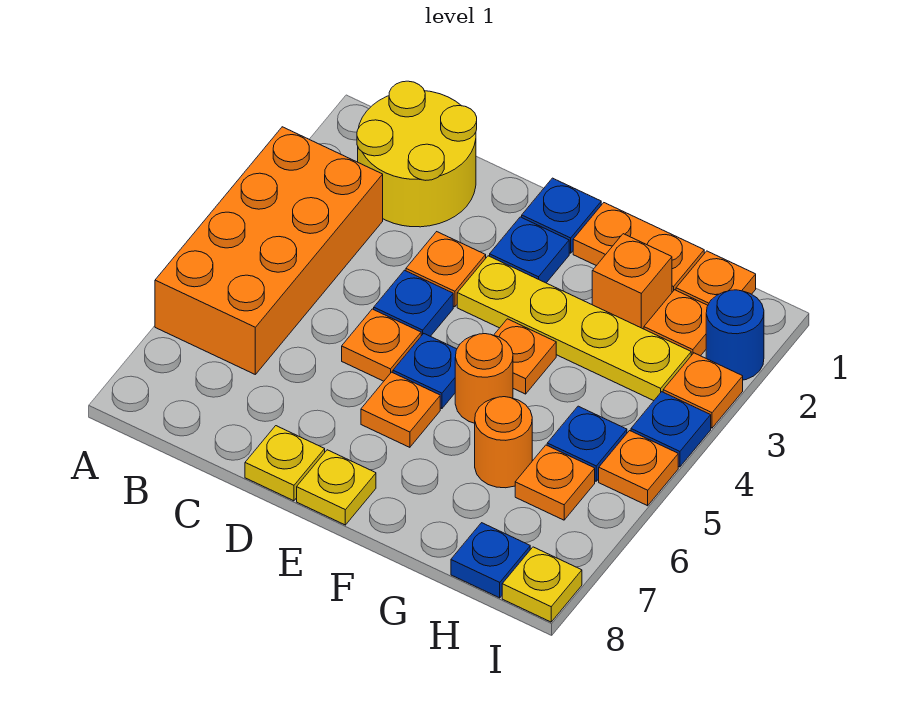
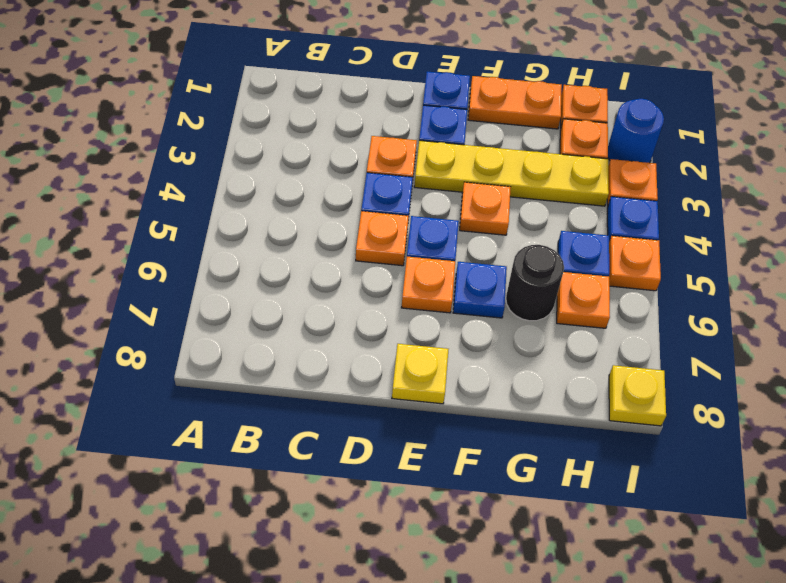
orange 2x4 brick [155,127,383,374] -> none
yellow 2x2 round brick [357,81,477,227] -> none
yellow 1x1 plate [245,426,325,501] -> none
orange 1x1 round brick [455,334,513,423] -> none
orange 1x1 brick [592,234,672,329] -> none
orange 1x1 round brick [475,397,532,488] -> black 1x1 round brick [506,245,564,321]
blue 1x1 plate [451,523,530,598] -> blue 1x1 plate moved to [453,262,507,318]

